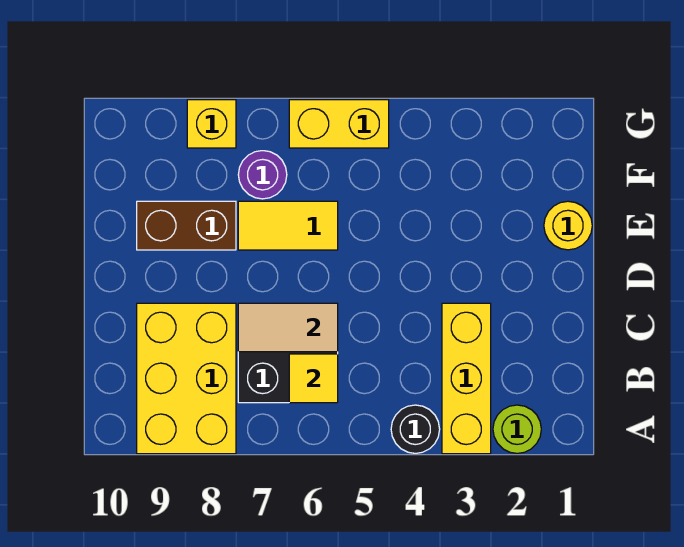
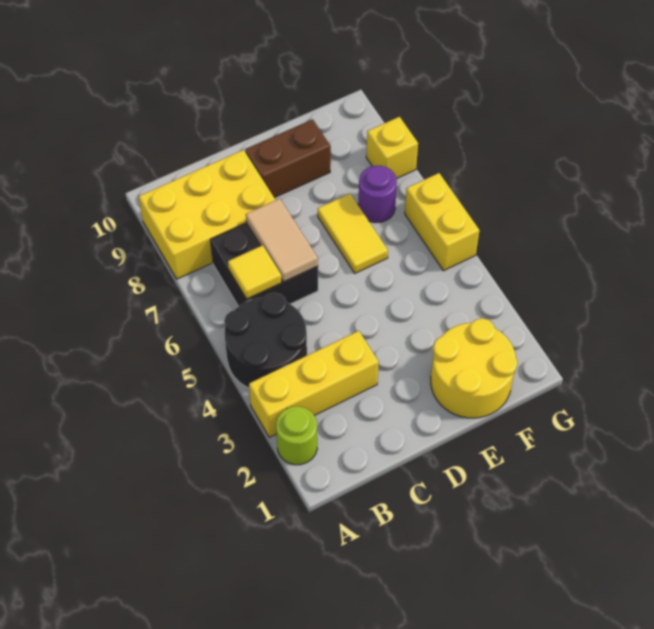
black 1x1 round brick [391,405,440,453] -> black 2x2 round brick [224,293,307,388]
yellow 1x1 round brick [544,201,592,250] -> yellow 2x2 round brick [431,318,518,418]
brown 1x2 brick [137,201,236,250] -> brown 1x2 brick turned to [245,119,331,198]

